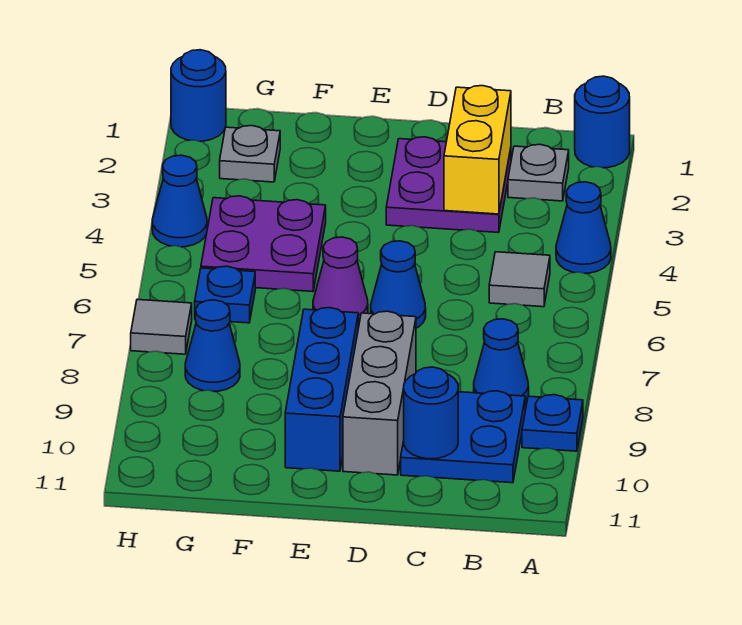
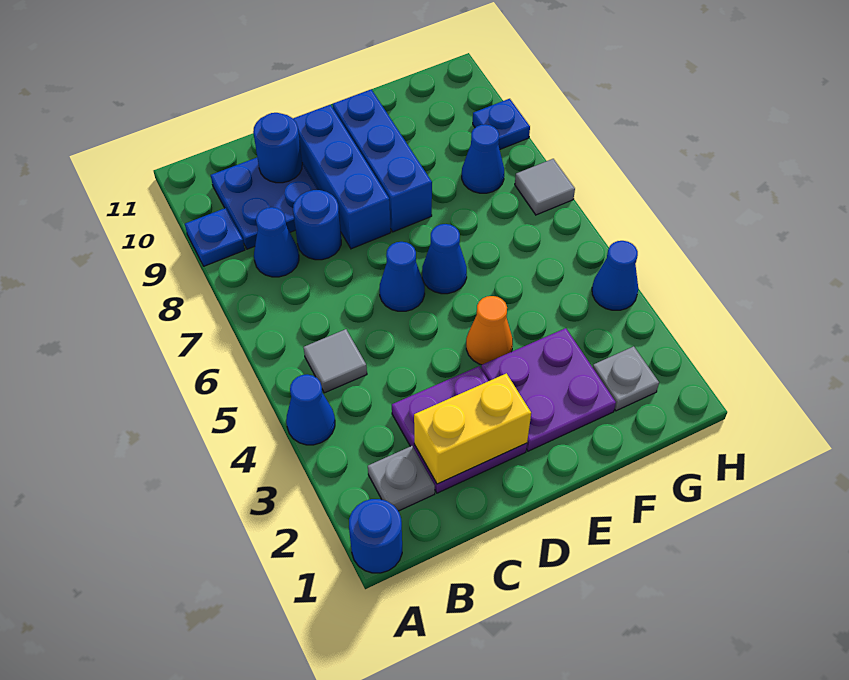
yellow 1x2 brick [444,86,511,214] -> yellow 1x2 brick turned to [414,373,531,484]
grey 1x3 brick [343,311,416,475] -> blue 1x3 brick [293,105,391,249]
none -> orange 1x1 cone [466,296,513,365]
purple 1x1 cone [313,237,368,325] -> blue 1x1 cone [422,224,467,294]
purple 2x2 plate [201,196,326,292] -> purple 2x2 plate moved to [481,328,616,451]
blue 1x1 plate [195,266,255,323] -> blue 1x1 plate moved to [473,99,530,149]
blue 1x1 round brick [171,50,226,141] -> blue 1x1 round brick moved to [293,190,341,260]

